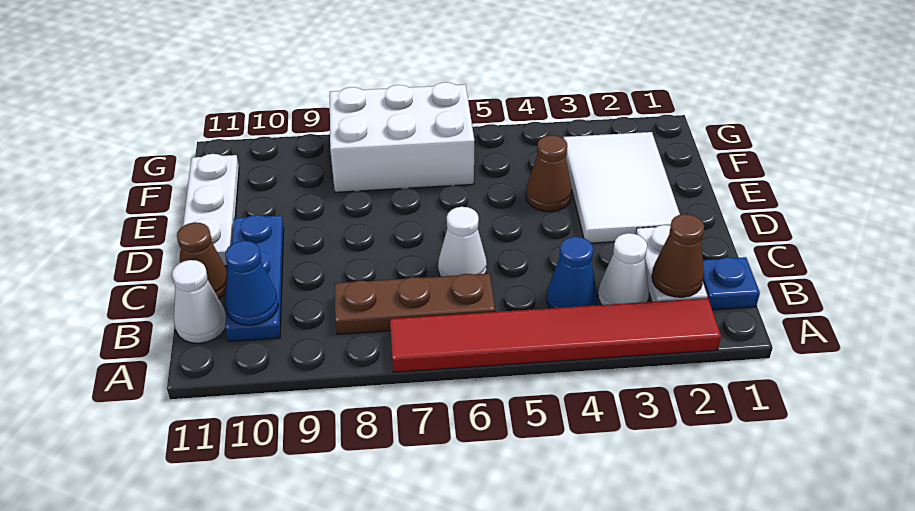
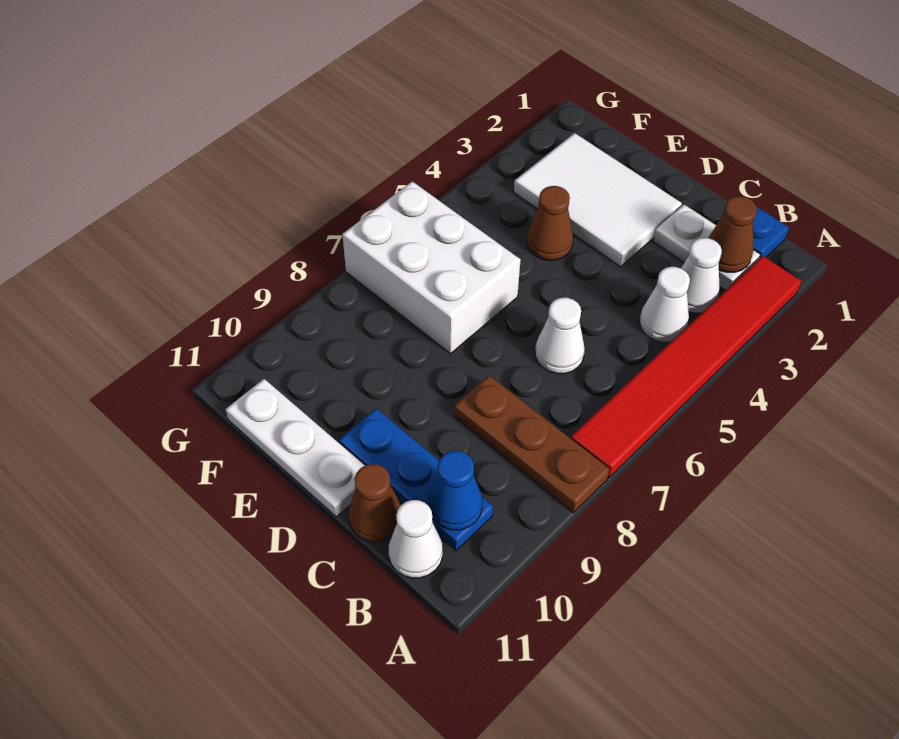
blue 1x1 cone [547,237,597,308] -> white 1x1 cone [639,266,690,342]
brown 1x3 plate [335,274,495,334] -> brown 1x3 plate turned to [454,375,610,513]
white 2x3 brick [330,82,474,192] -> white 2x3 brick turned to [342,181,521,354]

